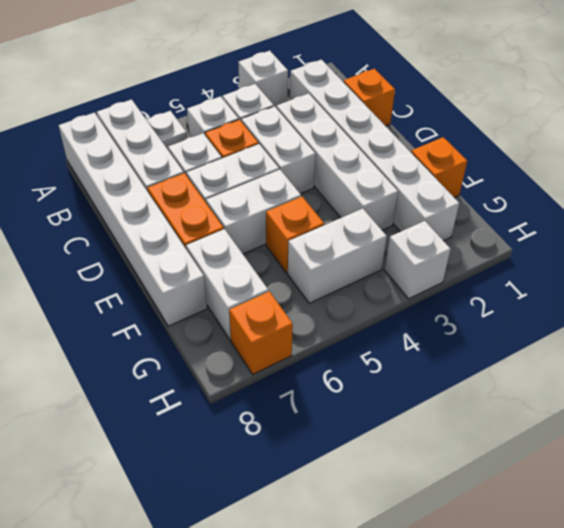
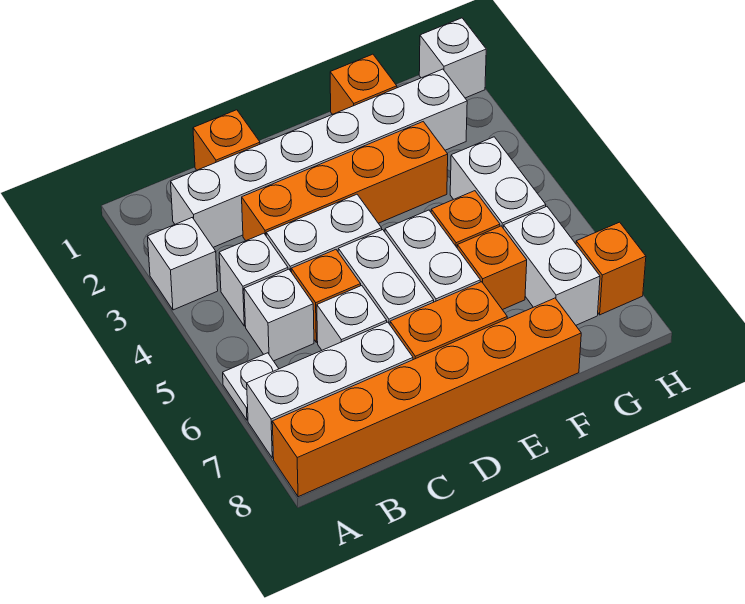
white 1x6 brick [59,113,207,326] -> orange 1x6 brick [272,298,581,497]
white 1x4 brick [276,93,398,230] -> orange 1x4 brick [242,122,448,241]
none -> orange 1x1 brick [457,226,527,310]
white 1x2 brick [186,229,268,340] -> white 1x2 brick turned to [503,207,600,325]
white 1x1 brick [385,221,451,299] -> white 1x1 brick moved to [419,18,486,98]

